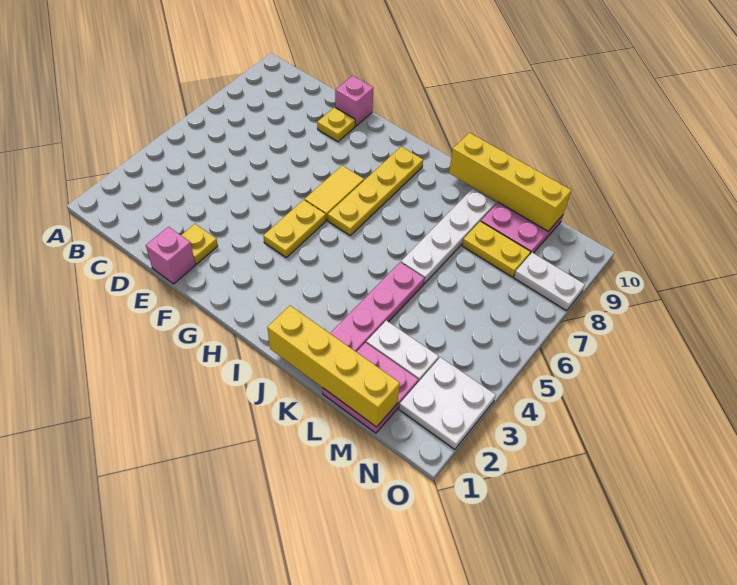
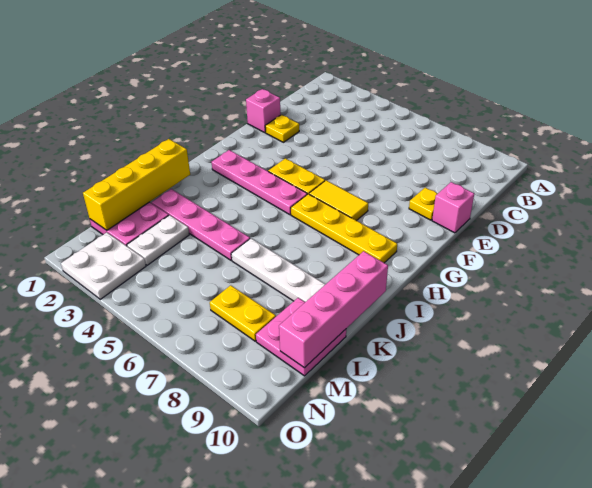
none -> pink 1x4 plate [212,150,307,215]
yellow 1x4 brick [449,133,571,231] -> pink 1x4 brick [279,251,388,368]
yellow 1x2 plate [462,221,531,277] -> yellow 1x2 plate turned to [210,285,276,341]
white 1x2 plate [514,253,585,311] -> none

